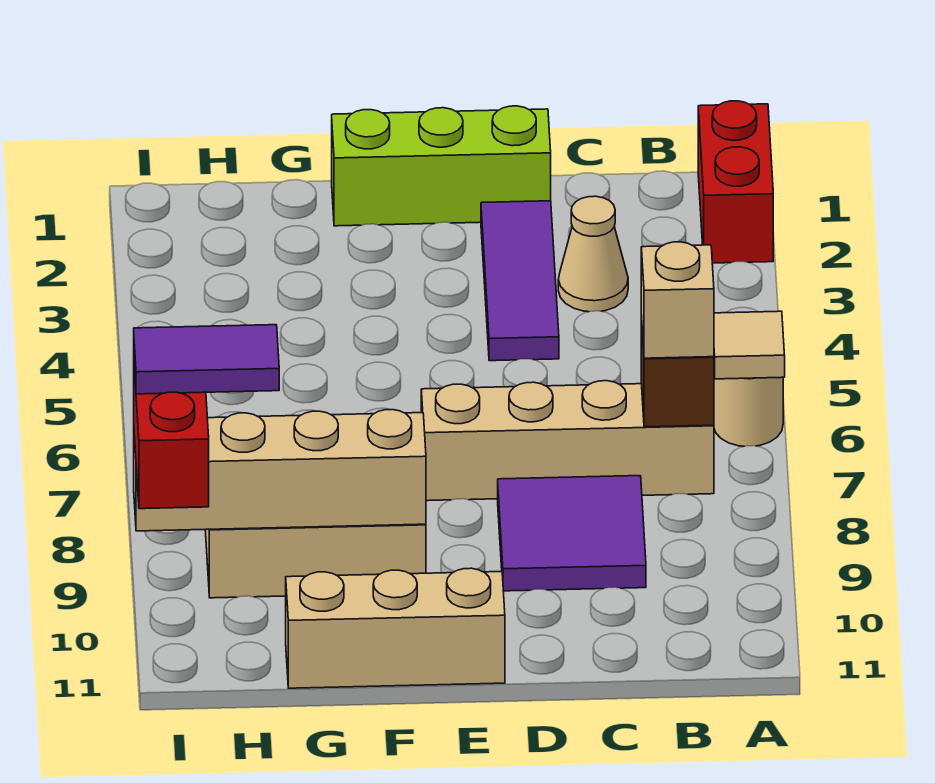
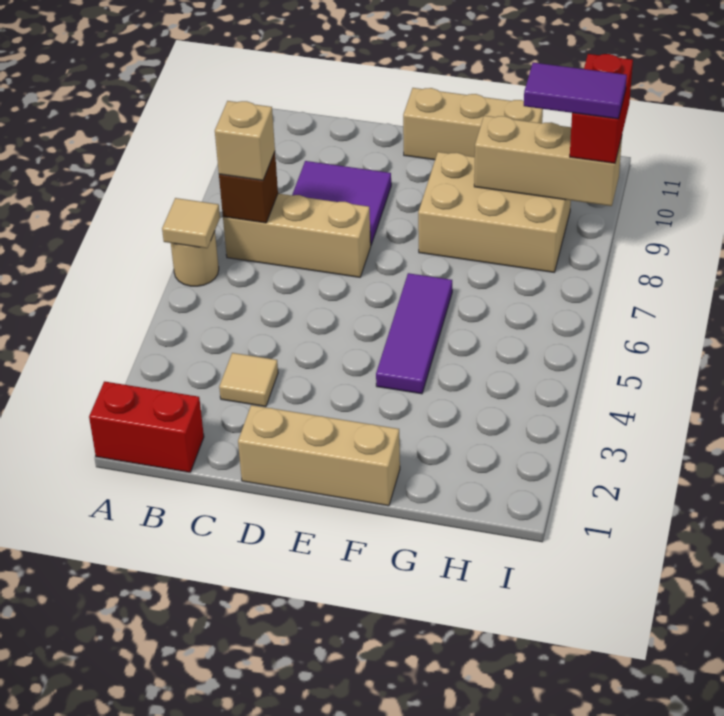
red 1x2 brick [698,101,773,263] -> red 1x2 brick turned to [89,381,204,472]
tan 1x4 brick [421,381,714,501] -> tan 1x3 brick [223,194,371,277]
tan 1x1 cone [558,196,628,312] -> tan 1x1 tile [219,353,278,407]
lime 1x3 brick [332,106,551,226] -> tan 1x3 brick [238,405,400,506]
purple 1x3 tile [481,201,559,361] -> purple 1x3 tile moved to [376,273,452,394]
tan 1x4 brick [134,410,426,531] -> tan 1x3 brick [474,116,622,206]

